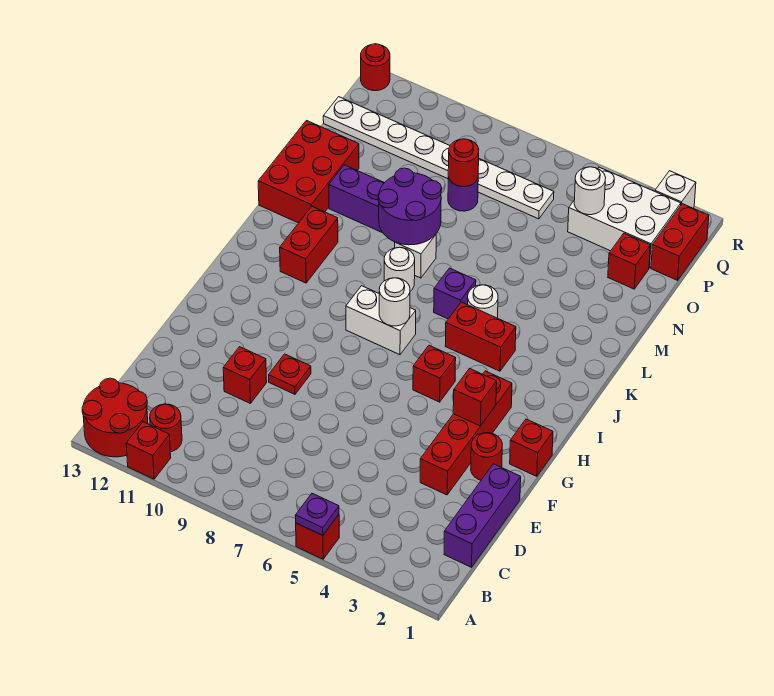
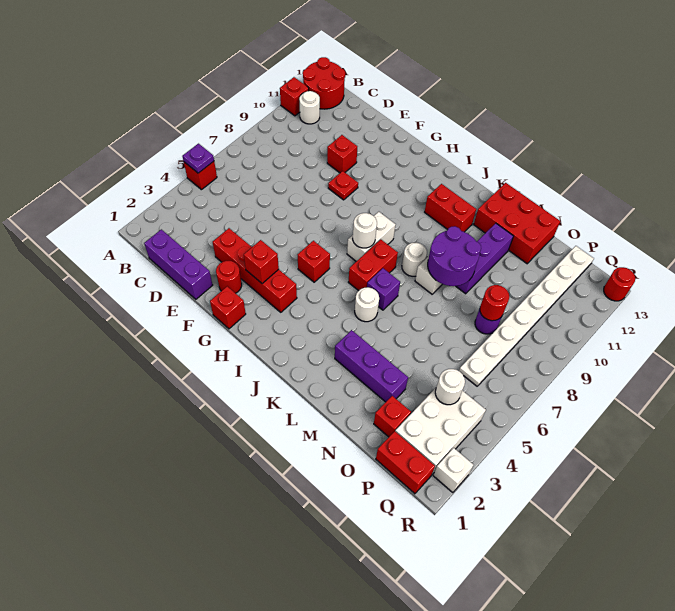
red 1x1 round brick [150,404,182,452] -> white 1x1 round brick [299,91,320,124]
red 1x2 brick [445,302,516,371] -> red 1x2 brick moved to [348,239,398,291]
none -> purple 1x3 brick [335,330,408,402]

